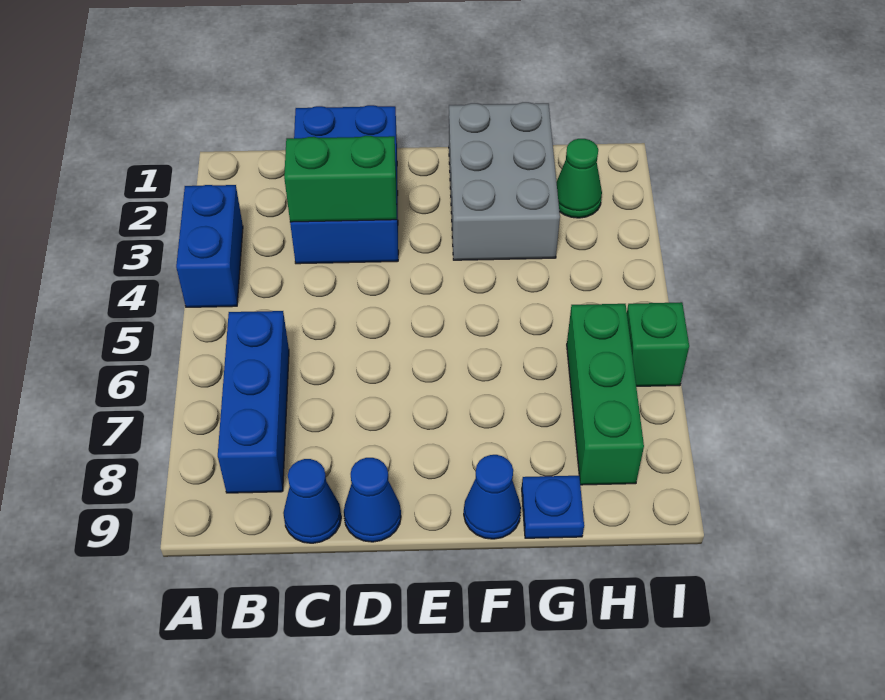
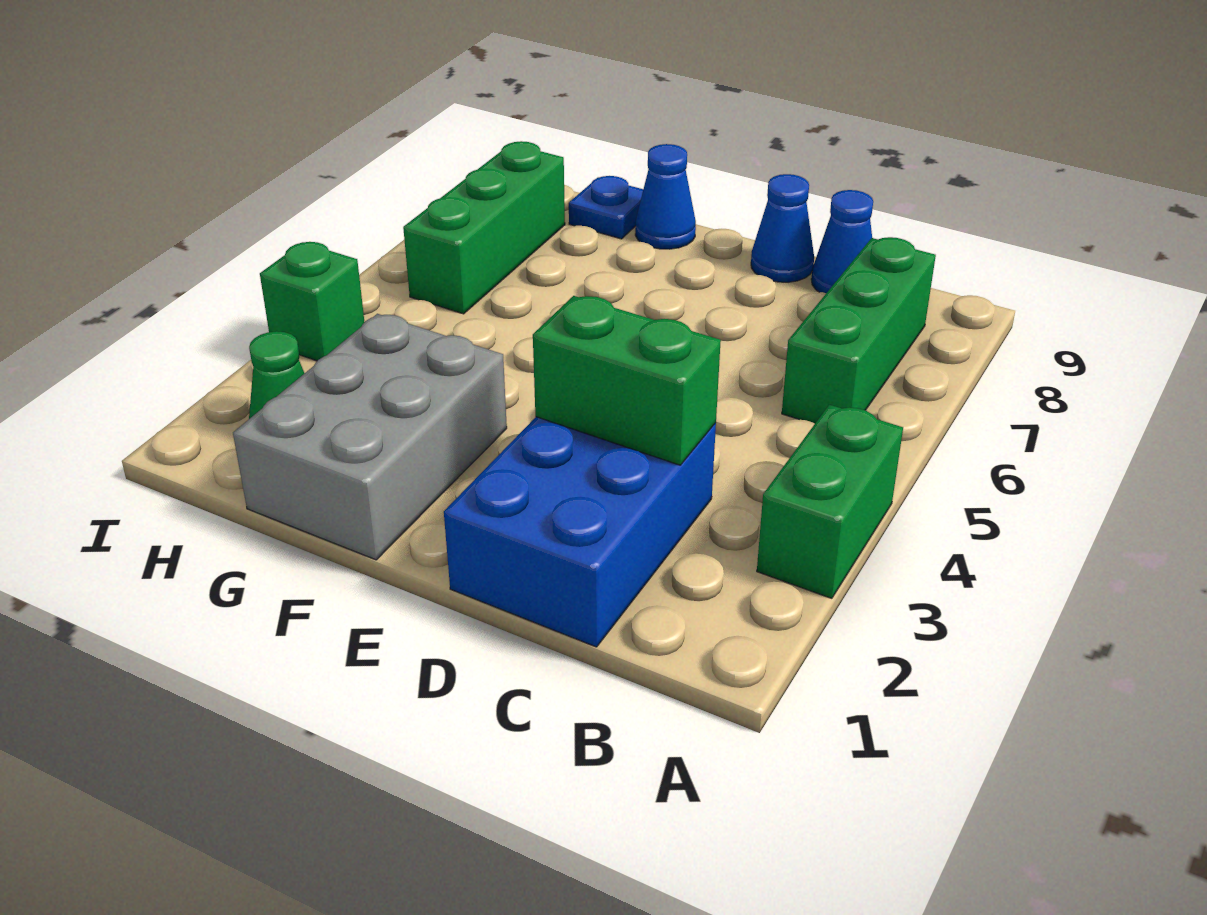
blue 1x2 brick [176,185,243,307] -> green 1x2 brick [757,405,903,598]
blue 1x3 brick [218,311,289,493] -> green 1x3 brick [782,237,936,424]
green 1x1 brick [627,302,689,386] -> green 1x1 brick moved to [260,242,364,361]

